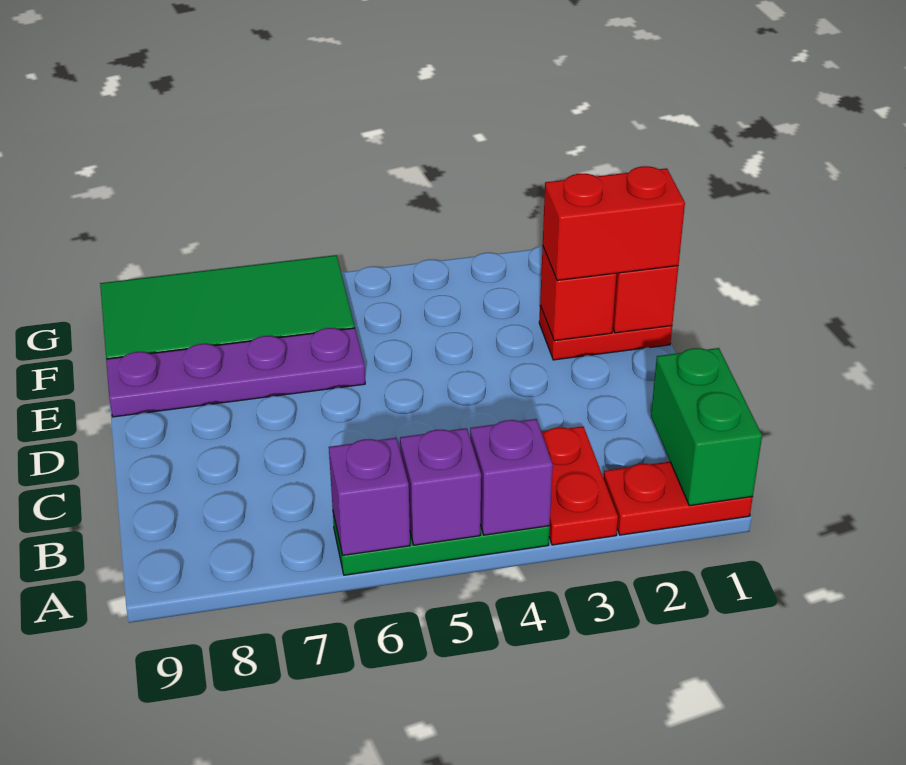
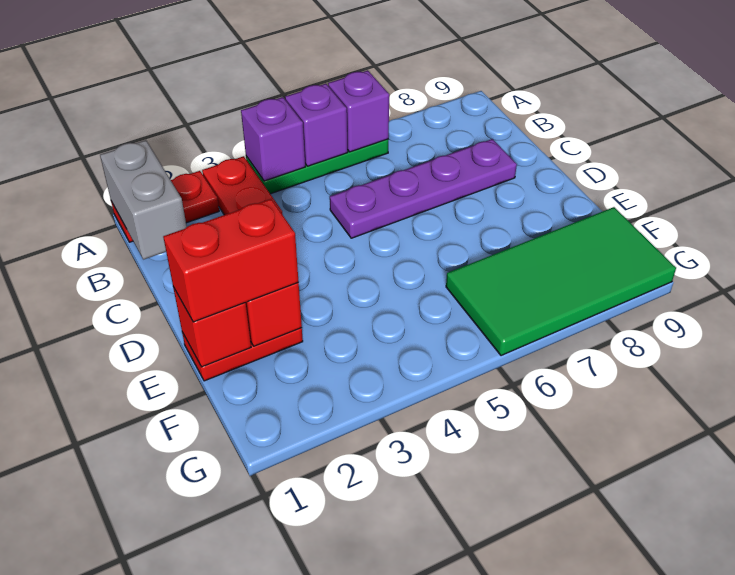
green 1x2 brick [651,348,762,506] -> grey 1x2 brick [100,140,187,260]
purple 1x4 plate [106,328,365,417] -> purple 1x4 plate moved to [330,139,517,238]

